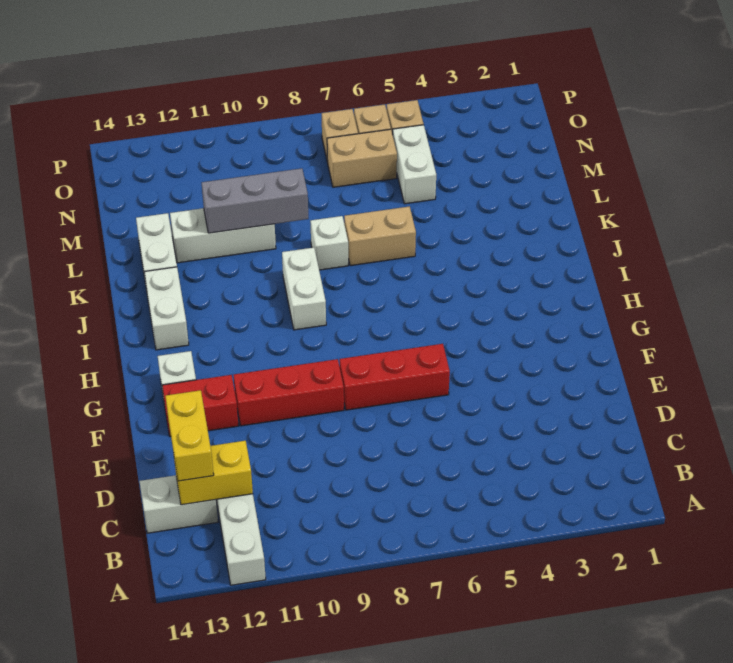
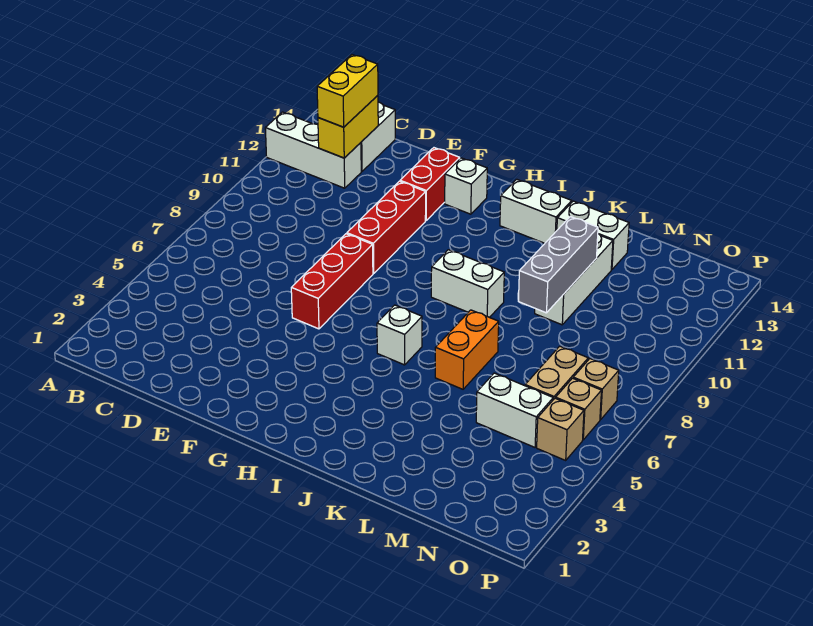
yellow 1x2 brick [165,390,214,481] -> yellow 1x2 brick turned to [317,55,378,127]
tan 1x2 brick [344,206,416,266] -> orange 1x2 brick [435,310,499,389]
white 1x1 brick [310,216,348,270] -> white 1x1 brick moved to [377,305,422,365]

